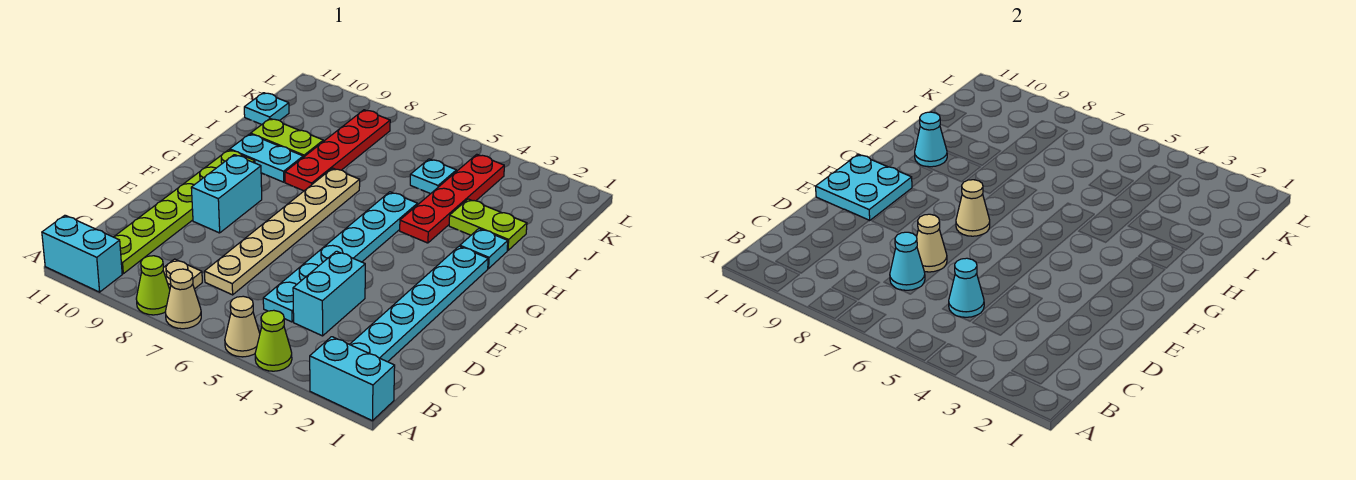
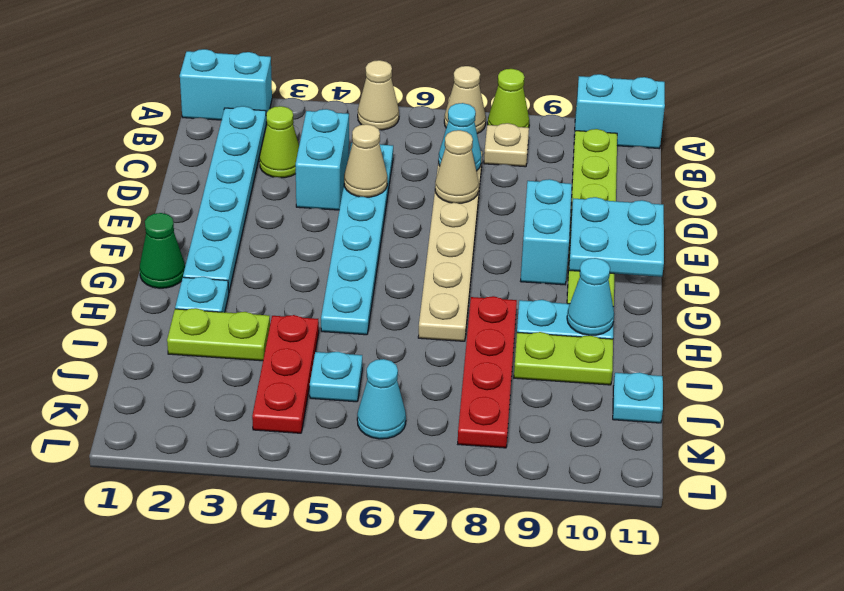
lime 1x1 cone [255,310,292,371] -> lime 1x1 cone moved to [260,106,299,178]
cyan 1x1 cone [949,258,984,317] -> cyan 1x1 cone moved to [357,359,406,439]
tan 1x1 cone [956,180,990,236] -> tan 1x1 cone moved to [344,124,387,197]
none -> green 1x1 cone [140,213,185,288]
red 1x4 plate [400,154,504,243] -> red 1x3 plate [252,315,319,433]

